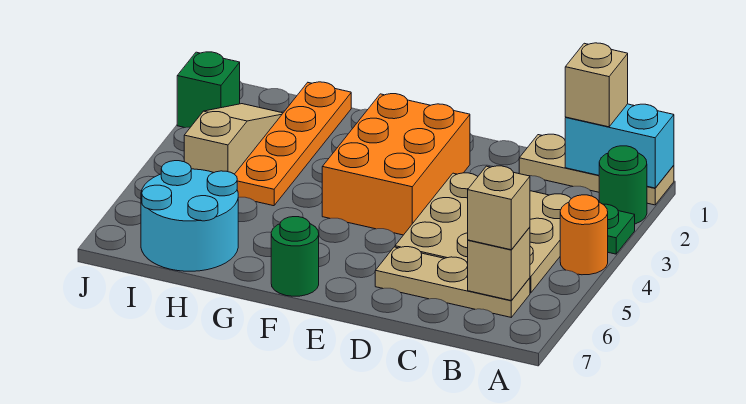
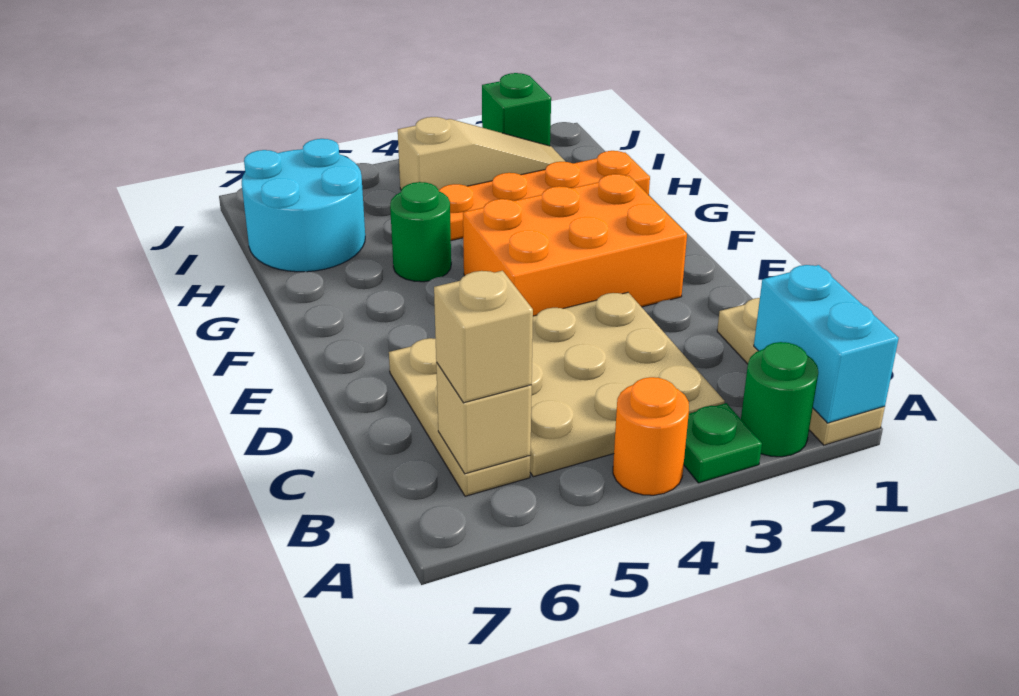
tan 1x1 brick [565,43,628,127] -> none
green 1x1 round brick [271,217,319,296] -> green 1x1 round brick moved to [390,182,451,282]

